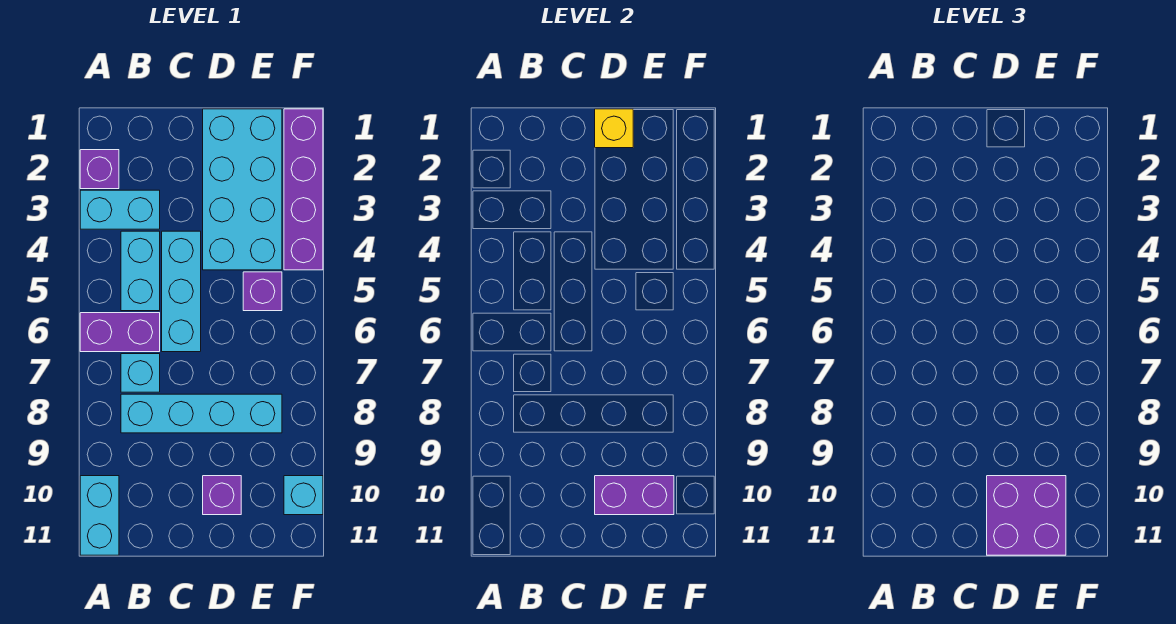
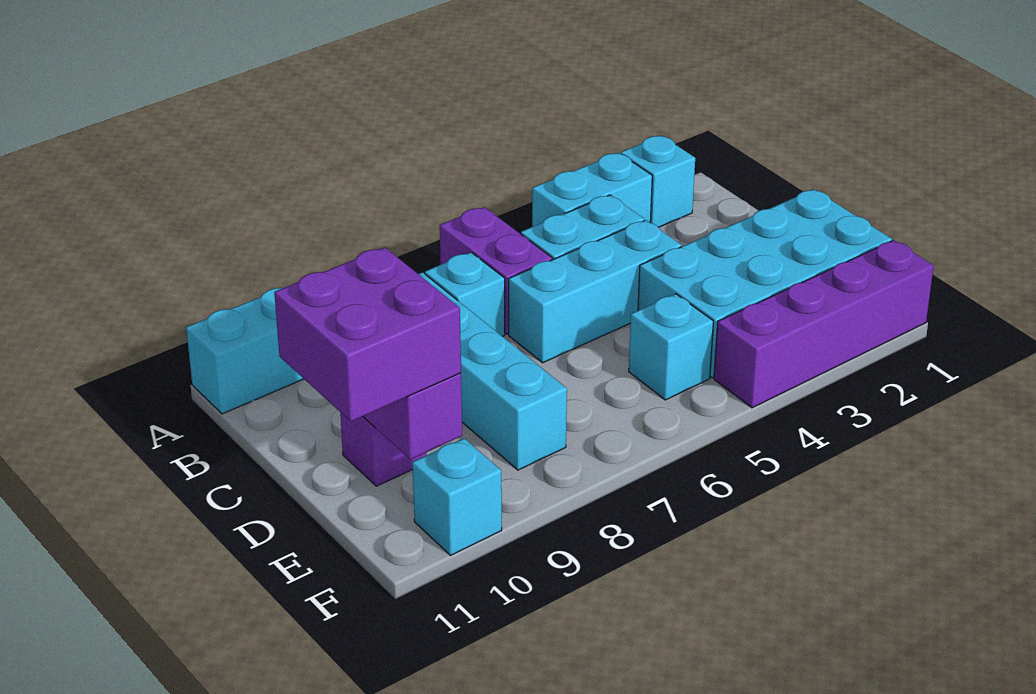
purple 1x1 brick [80,150,119,189] -> cyan 1x1 brick [621,136,695,227]
cyan 1x2 brick [80,190,160,229] -> cyan 1x2 brick turned to [532,153,652,227]
yellow 1x1 brick [595,109,633,148] -> none
purple 1x1 brick [243,272,282,311] -> cyan 1x1 brick [629,294,713,400]

